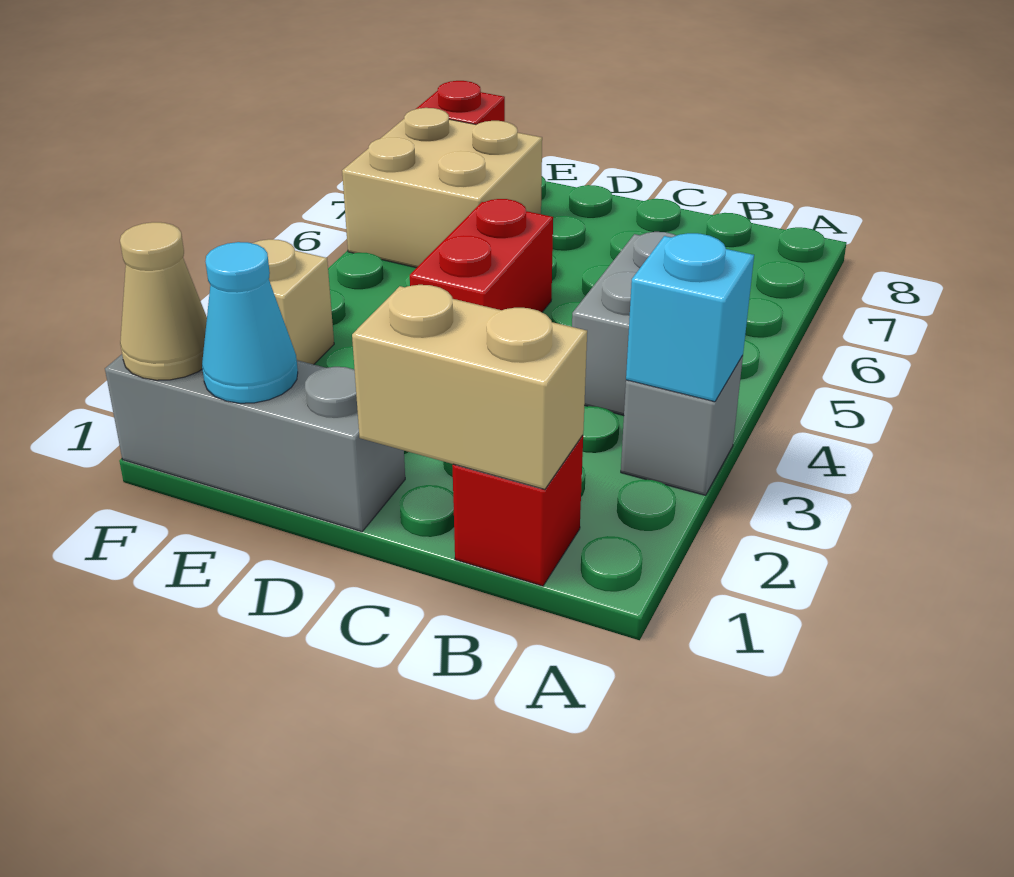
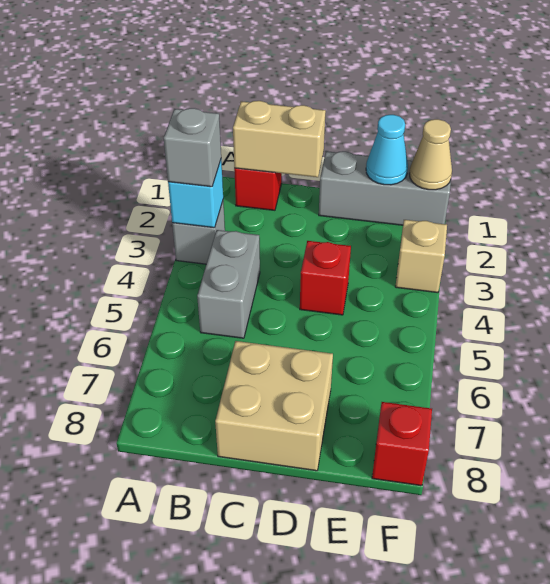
none -> grey 1x1 brick [164,108,221,187]
red 1x2 brick [410,199,553,312] -> red 1x1 brick [300,241,351,315]
tan 2x2 brick [342,108,542,268] -> tan 2x2 brick moved to [215,341,333,471]

